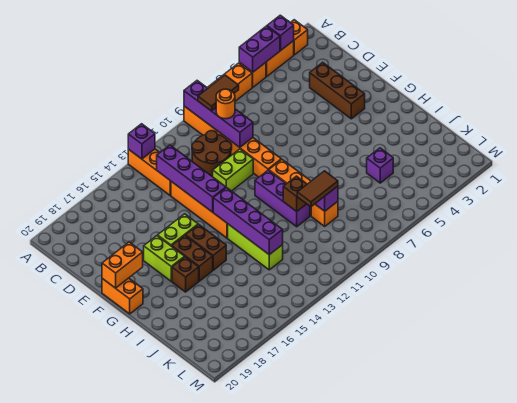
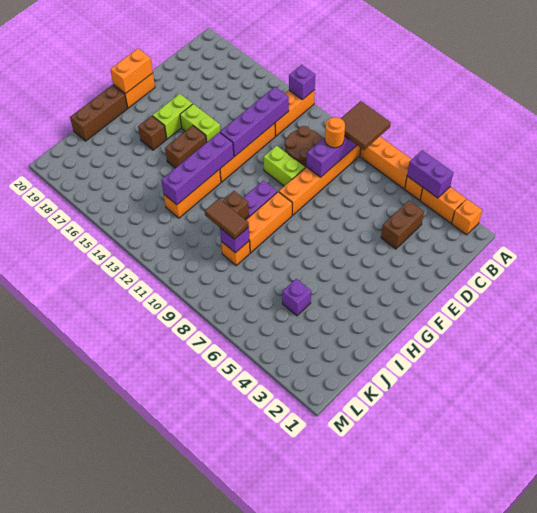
purple 1x1 brick [267,15,294,50] -> none
brown 1x2 tile [198,75,239,111] -> brown 2x2 tile [341,101,391,150]
brown 1x3 brick [310,62,365,119] -> brown 1x3 brick moved to [70,85,128,141]
orange 1x2 brick [102,242,143,288] -> orange 1x2 brick turned to [110,48,153,94]
brown 1x2 brick [172,236,213,281] -> brown 1x2 brick moved to [381,201,424,249]
lime 1x3 brick [228,224,283,270] -> orange 1x3 brick [164,169,221,218]

